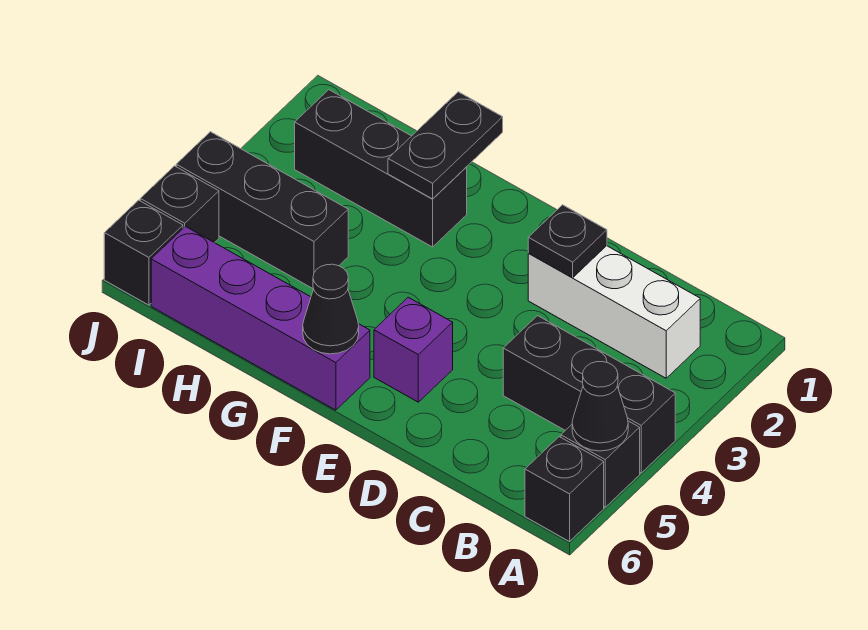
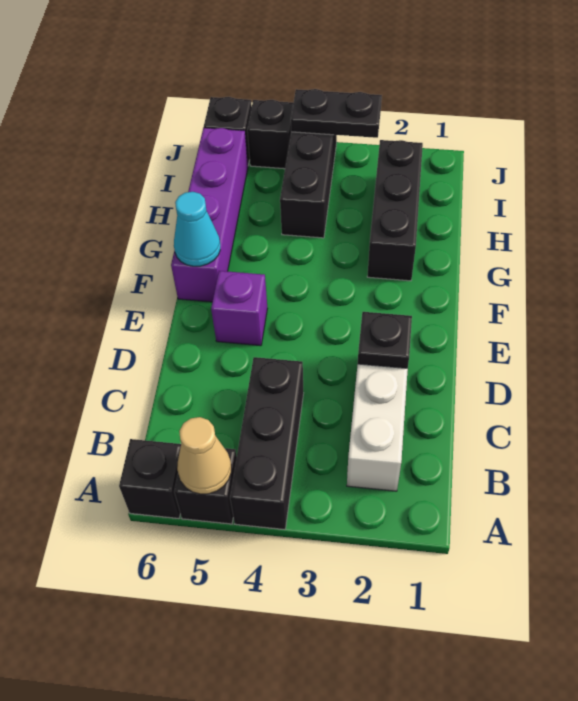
black 1x1 cone [572,362,628,451] -> tan 1x1 cone [177,417,231,494]
black 1x1 cone [303,264,359,354] -> cyan 1x1 cone [174,192,220,266]
black 1x2 plate [388,92,503,199] -> black 1x2 plate moved to [291,89,382,138]

